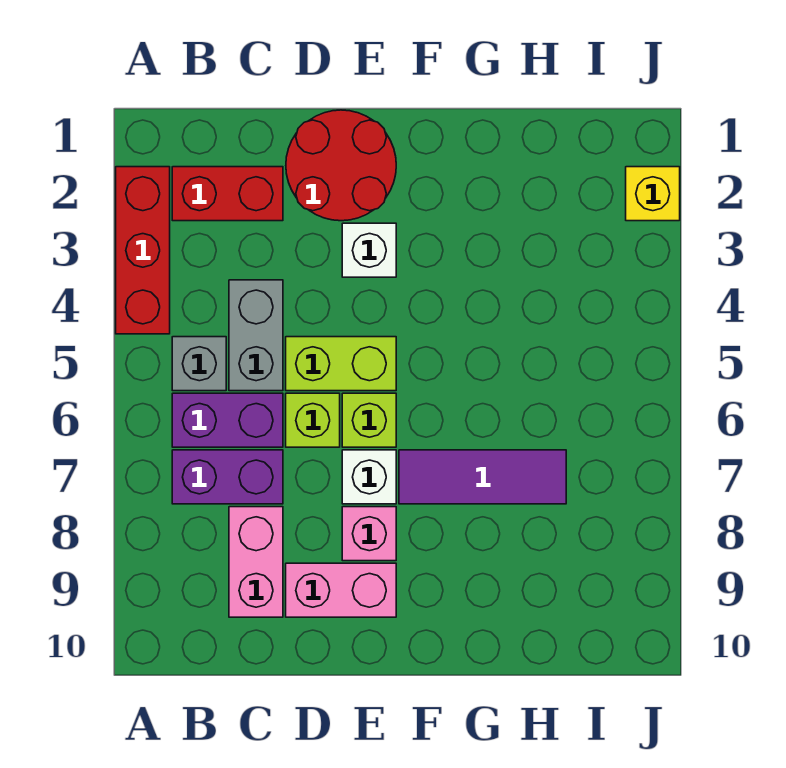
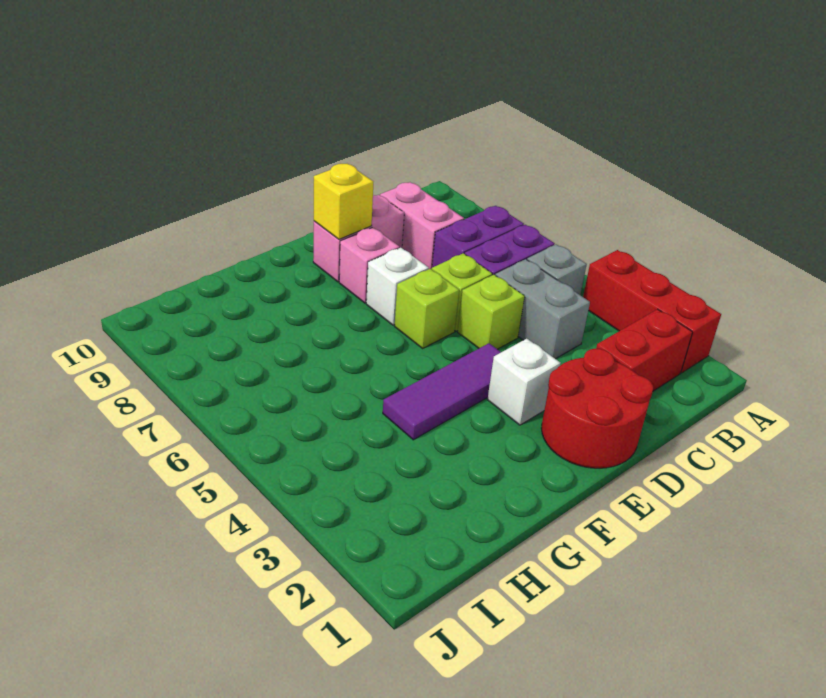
lime 1x2 brick [286,337,396,391] -> lime 1x1 brick [458,275,525,349]
purple 1x3 tile [399,450,566,504] -> purple 1x3 tile moved to [383,343,501,440]
yellow 1x1 brick [626,167,680,221] -> yellow 1x1 brick moved to [314,164,373,239]

